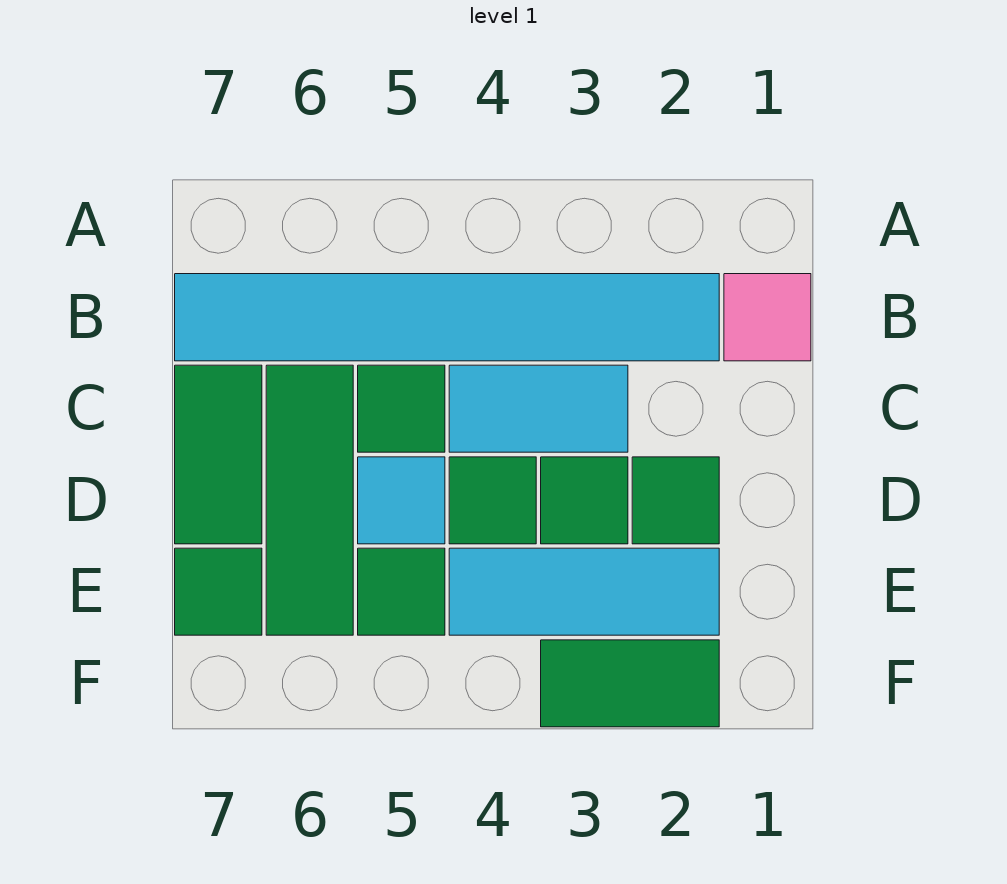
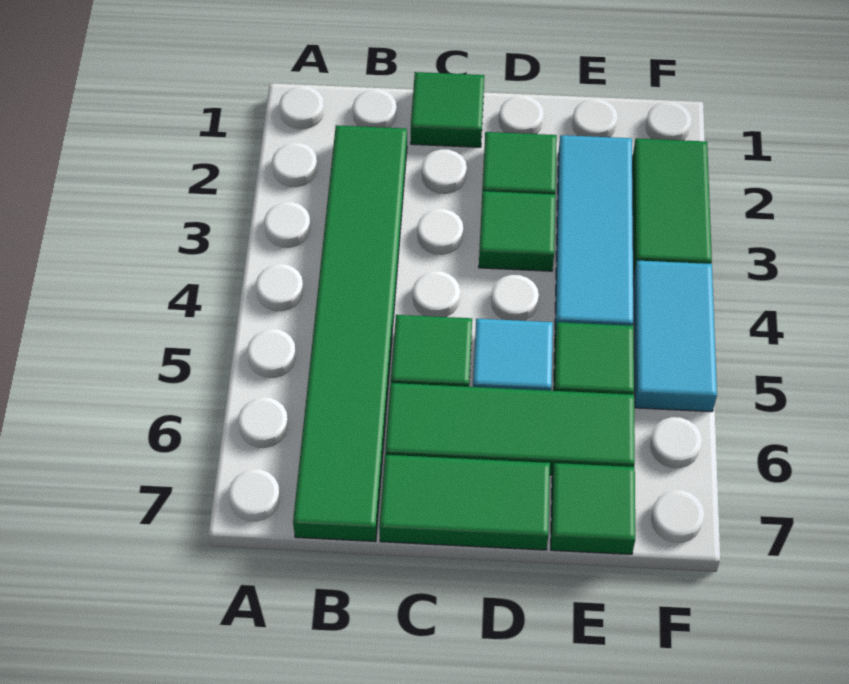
pink 1x1 tile [724,274,811,361] -> none
cyan 1x6 tile [175,274,719,361] -> green 1x6 tile [293,125,407,542]
cyan 1x2 tile [449,365,628,452] -> cyan 1x2 tile moved to [634,261,717,412]
green 1x1 tile [449,457,536,544] -> green 1x1 tile moved to [411,72,484,147]

